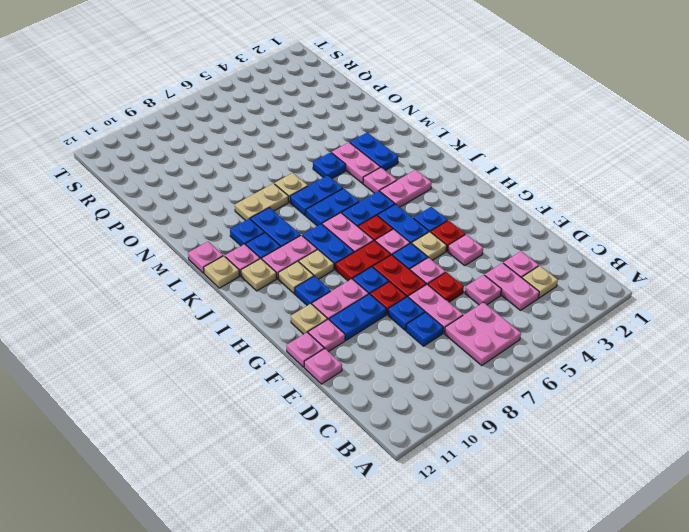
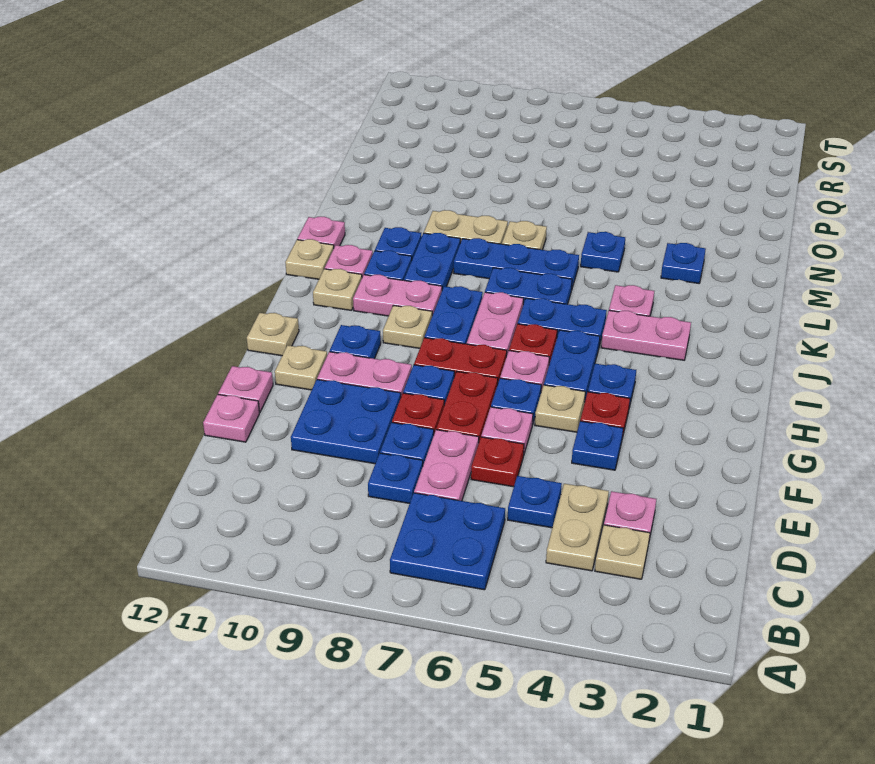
pink 2x2 plate [445,302,521,365] -> blue 2x2 plate [390,493,505,590]
pink 1x2 plate [485,263,539,310] -> tan 1x2 plate [546,484,609,571]
pink 1x1 plate [465,275,502,305] -> blue 1x1 plate [508,476,562,528]
pink 1x1 plate [448,234,483,265] -> blue 1x1 plate [572,421,623,470]
blue 1x2 plate [329,294,386,340] -> blue 2x2 plate [291,380,401,464]
pink 1x1 plate [308,319,345,352] -> none
tan 1x1 plate [278,261,314,294] -> tan 1x1 plate moved to [247,313,299,356]
blue 1x2 plate [350,132,399,171] -> blue 1x1 plate [661,243,706,283]
pink 1x2 plate [332,142,380,183] -> none
blue 1x2 plate [290,175,343,216] -> blue 1x3 plate [454,238,579,290]

